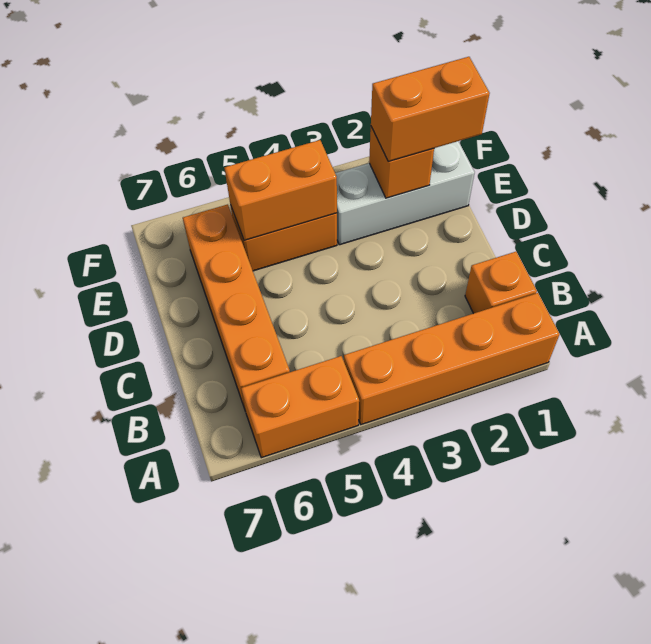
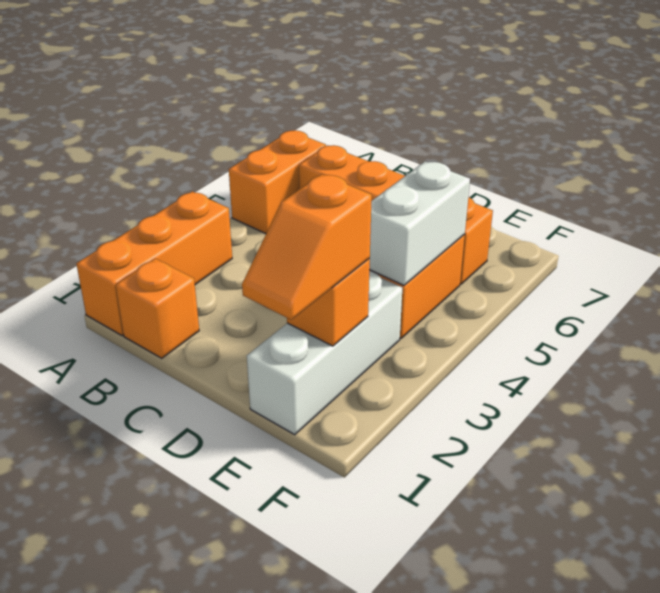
orange 1x4 brick [344,293,559,424] -> orange 1x3 brick [76,191,232,335]
orange 1x2 brick [371,57,490,161] -> orange 1x2 slope [242,174,372,320]
orange 1x2 brick [224,140,337,240] -> white 1x2 brick [369,161,470,285]

